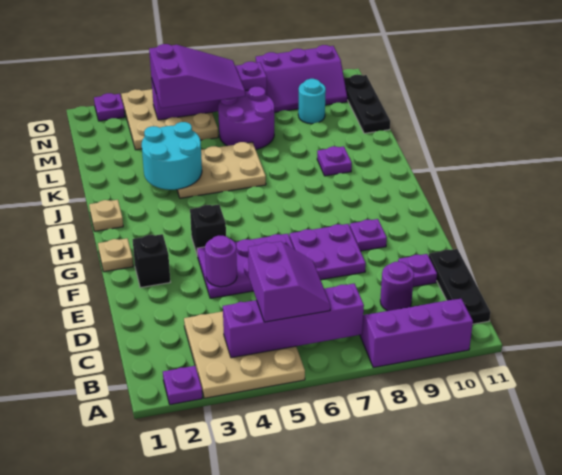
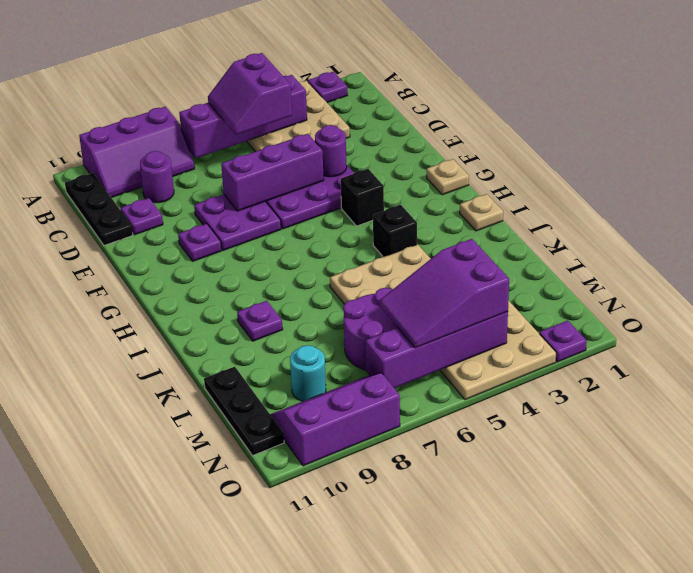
none -> purple 1x3 brick [221,134,324,211]
black 1x1 brick [133,234,170,288] -> black 1x1 brick moved to [373,205,417,257]
cyan 2x2 round brick [142,122,202,190] -> none

